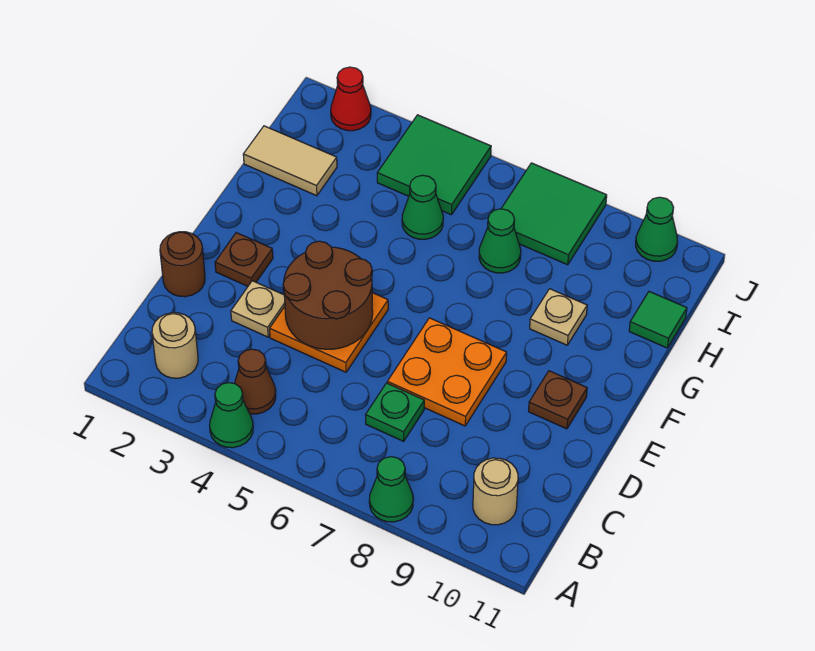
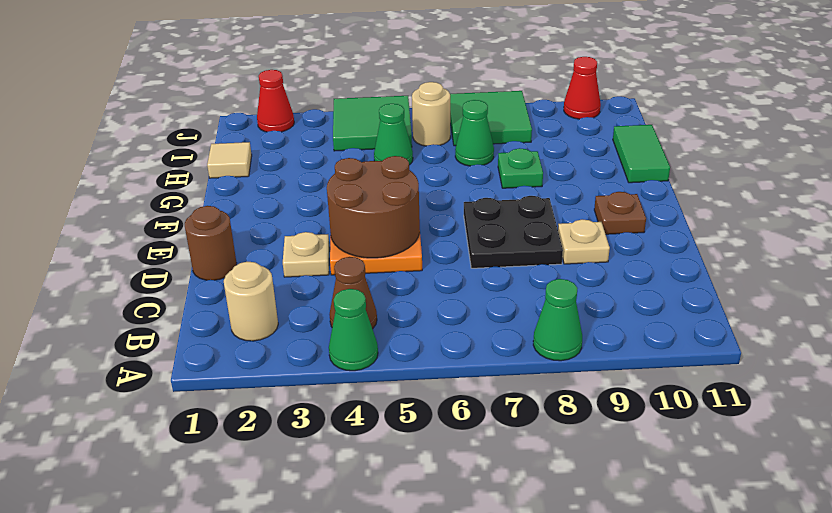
tan 1x1 round brick [473,458,518,525] -> tan 1x1 round brick moved to [412,82,450,146]
green 1x1 plate [366,383,424,441] -> green 1x1 plate moved to [498,148,543,188]
orange 2x2 plate [387,318,507,426] -> black 2x2 plate [464,196,563,268]
brown 1x1 plate [215,233,273,286] -> none
tan 1x1 plate [530,289,587,345] -> tan 1x1 plate moved to [558,219,610,264]
tan 1x2 tile [243,126,337,196] -> tan 1x1 tile [207,142,252,178]
green 1x1 tile [629,292,687,348] -> green 1x2 tile [613,125,670,183]
green 1x1 cone [636,197,678,261] -> red 1x1 cone [564,57,601,119]

